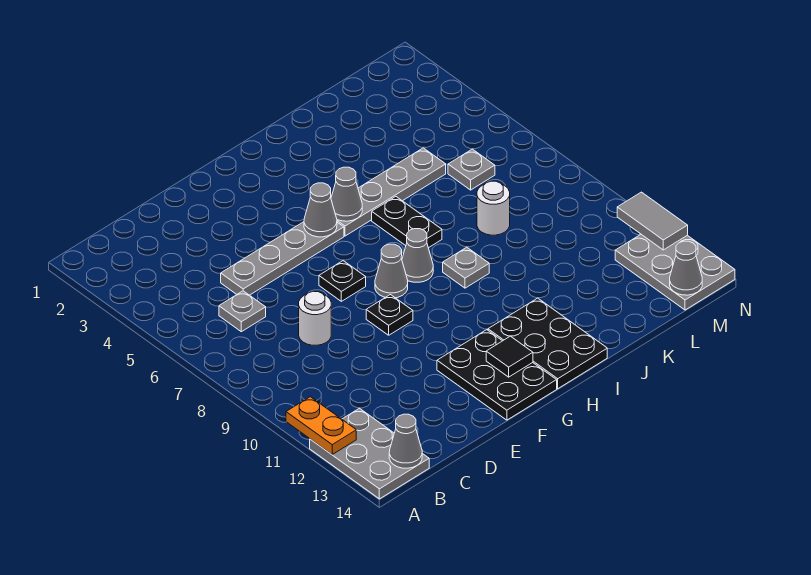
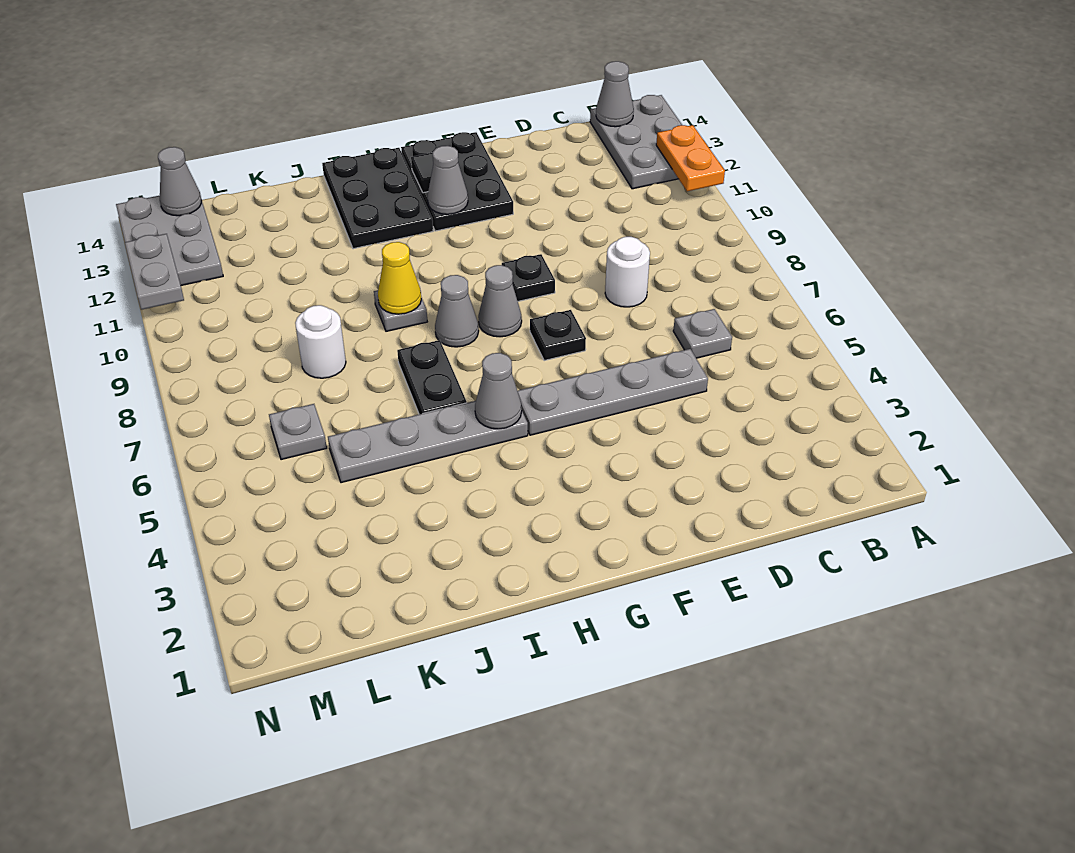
grey 1x1 cone [304,183,337,237] -> grey 1x1 cone moved to [428,146,468,214]
none -> yellow 1x1 cone [378,242,421,314]
grey 1x2 tile [617,192,688,250] -> grey 1x2 plate [125,234,184,310]

